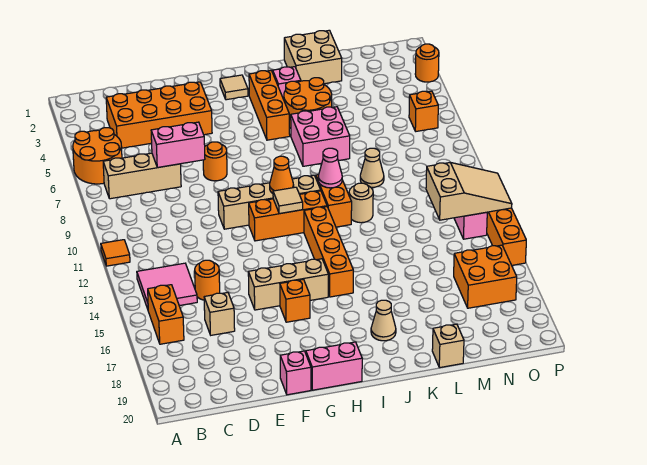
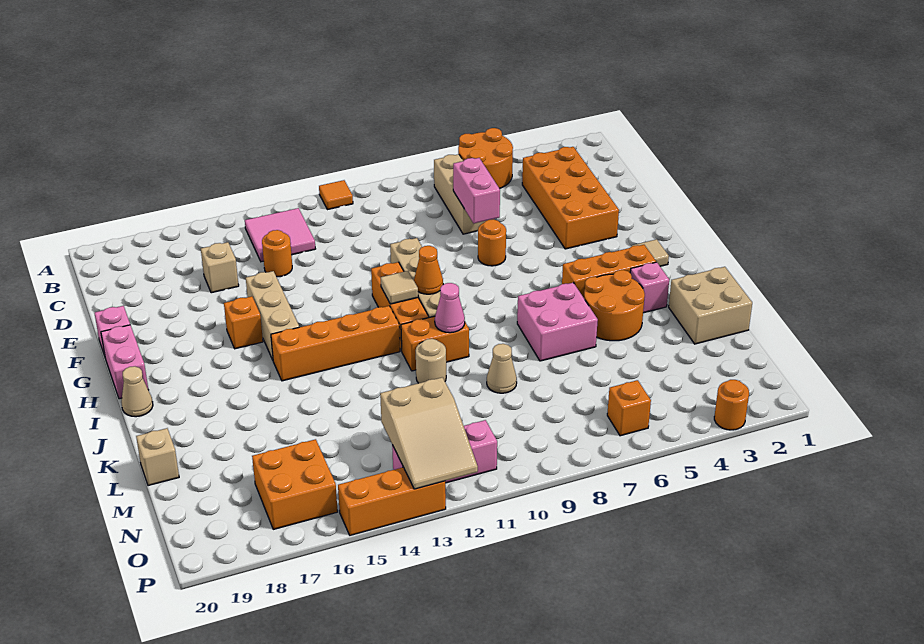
orange 1x2 brick [148,285,184,344] -> none
tan 1x1 cone [371,300,396,341] -> tan 1x1 cone moved to [121,366,153,417]

